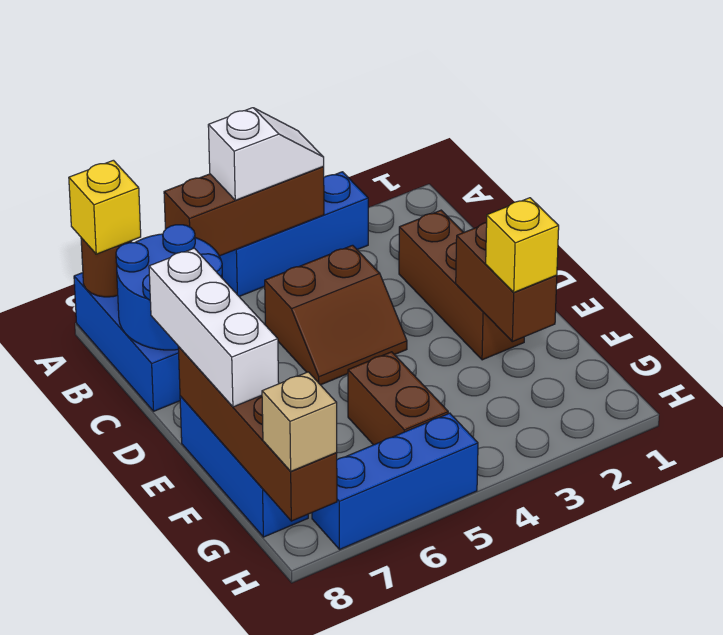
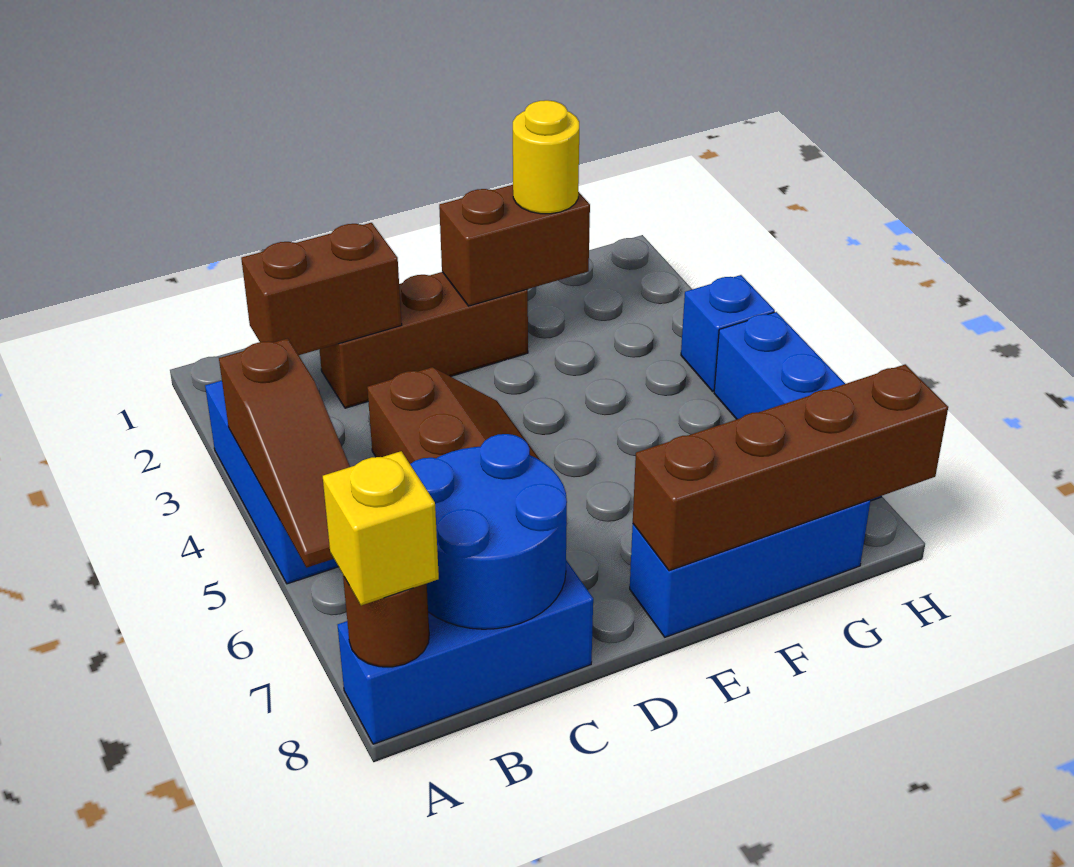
brown 1x3 brick [164,167,324,256] -> brown 1x3 slope [219,338,350,568]
white 1x2 slope [208,108,324,200] -> none
white 1x3 brick [149,248,279,407] -> none
yellow 1x1 brick [486,198,559,292] -> yellow 1x1 round brick [513,100,579,214]
brown 1x2 brick [348,352,448,445] -> brown 1x2 brick moved to [241,223,402,355]
none -> blue 1x1 brick [681,275,775,391]
tan 1x1 brick [262,372,337,471] -> none

